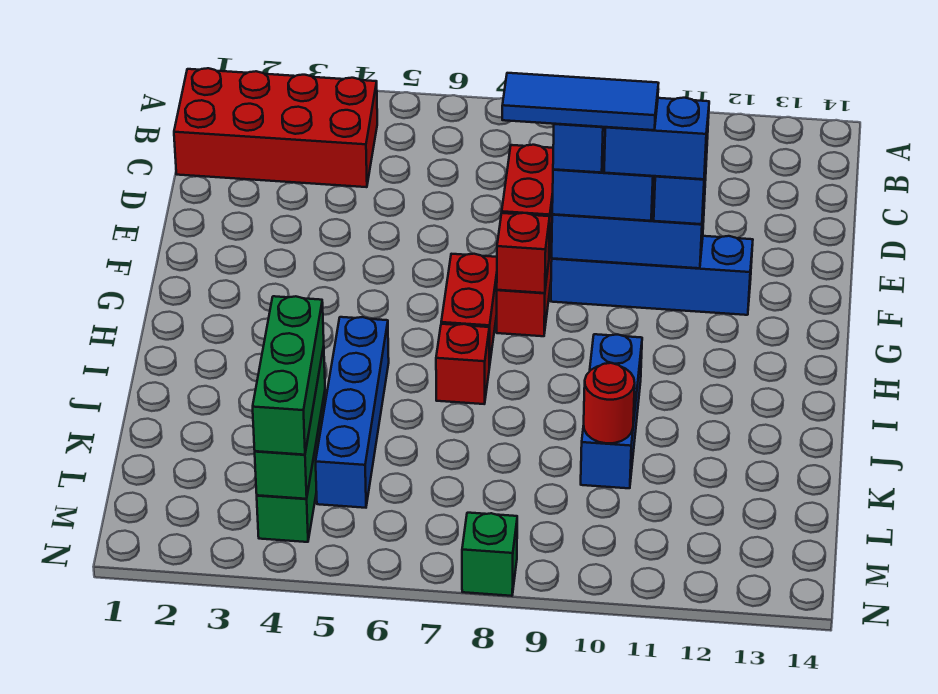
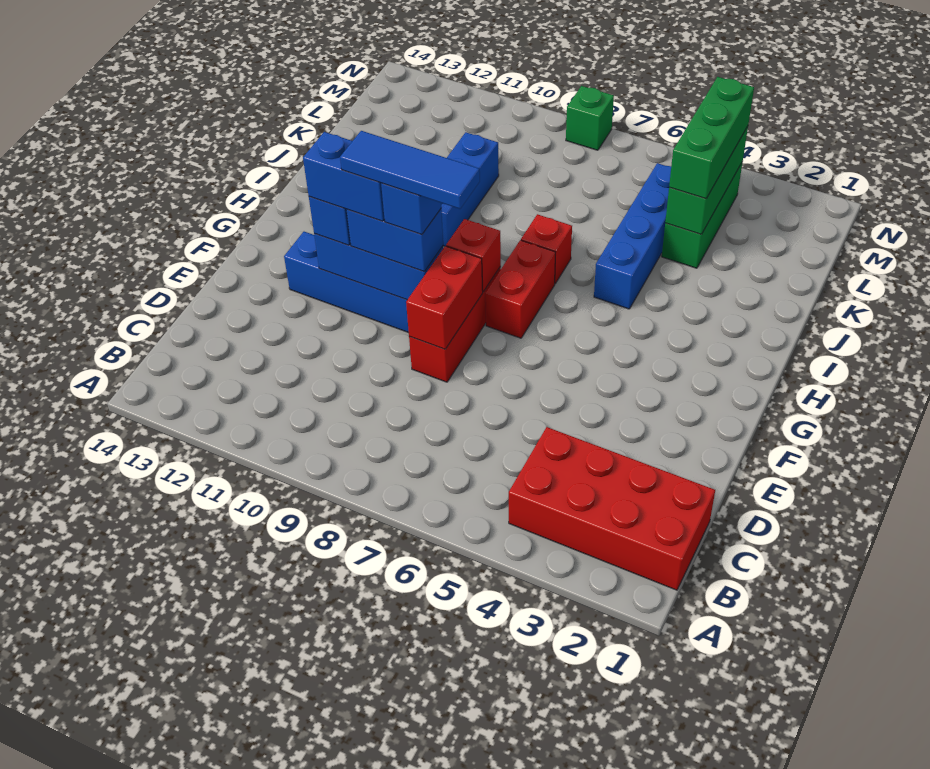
red 1x1 round brick [584,363,635,443] -> none

